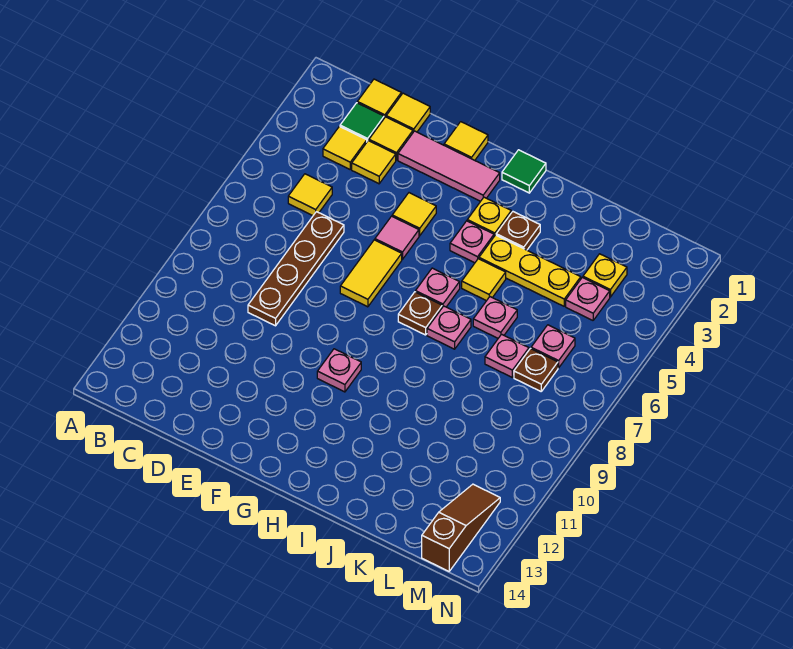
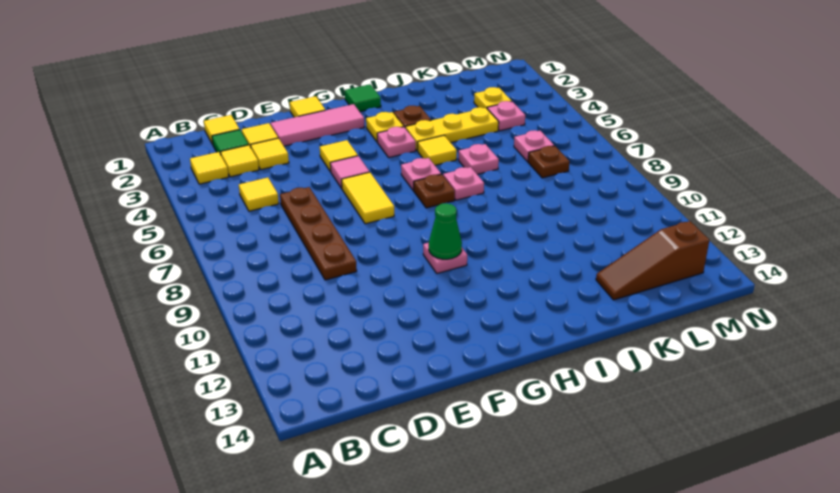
yellow 1x1 tile [386,93,430,132] -> yellow 1x1 tile moved to [190,152,229,184]
none -> green 1x1 cone [429,203,462,259]
pink 1x1 plate [485,334,529,377] -> none
brown 1x3 slope [422,484,500,571] -> brown 1x3 slope turned to [596,221,709,300]

